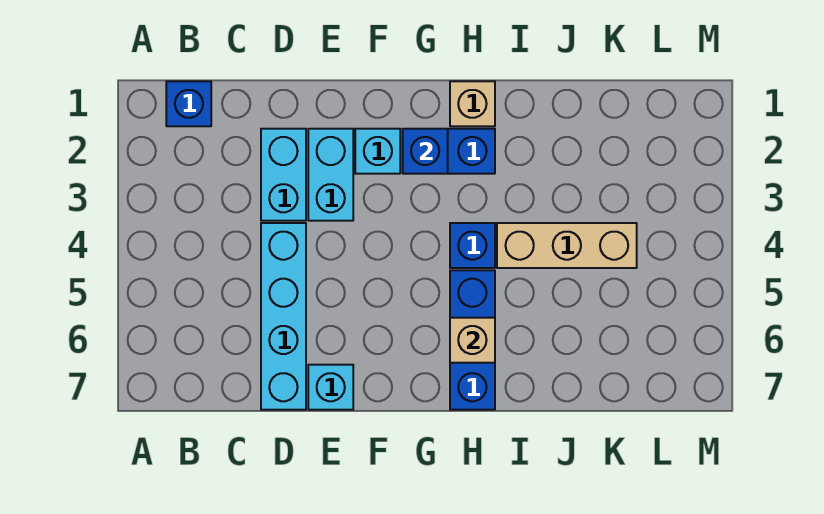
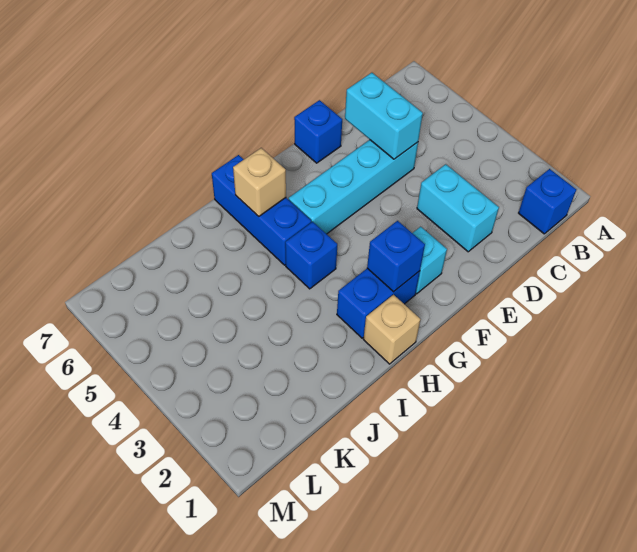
cyan 1x4 brick [261,223,306,410] -> cyan 1x4 brick turned to [289,140,418,234]
cyan 1x2 brick [308,129,353,221] -> cyan 1x2 brick moved to [345,73,423,159]
cyan 1x1 brick [308,365,353,410] -> blue 1x1 brick [294,100,342,163]
tan 1x3 brick [497,223,637,268] -> none

